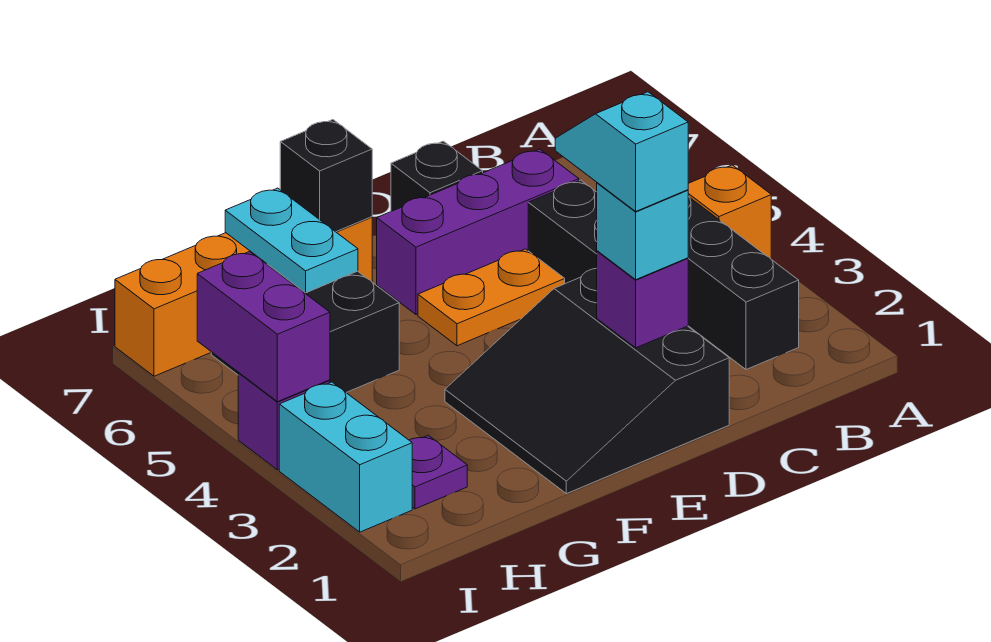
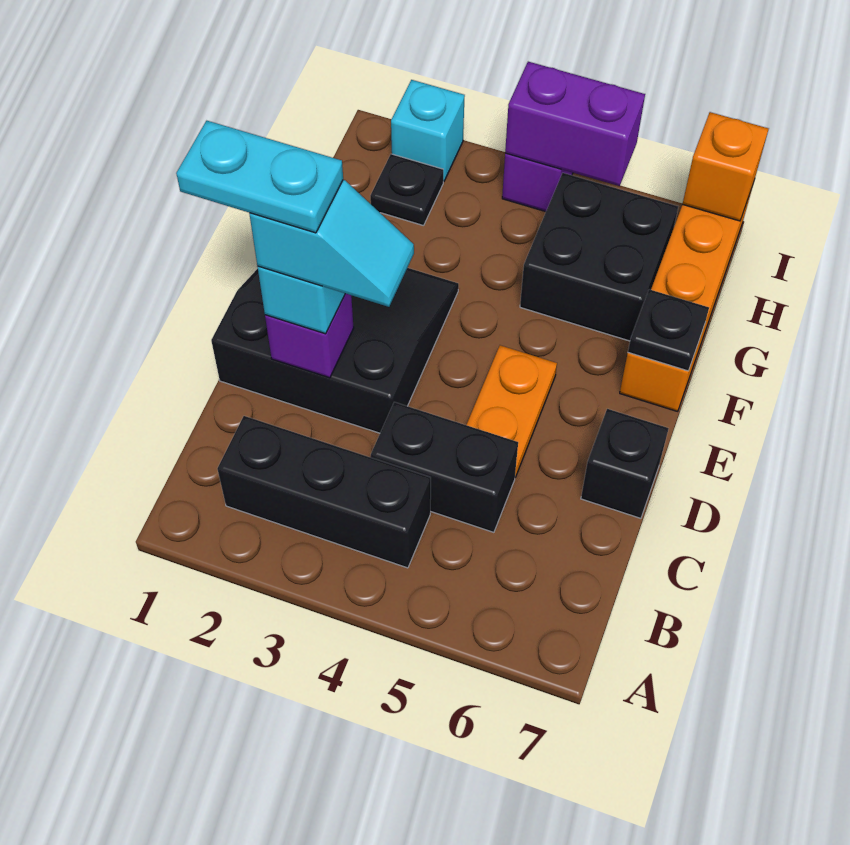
orange 1x1 brick [688,165,771,259] -> orange 1x1 brick moved to [683,112,769,221]
purple 1x3 brick [377,149,579,315] -> none
black 1x1 brick [280,120,372,232] -> black 1x1 plate [628,289,709,371]
cyan 1x2 plate [225,188,358,293] -> cyan 1x2 plate moved to [176,121,343,233]
purple 1x1 plate [409,435,467,509] -> black 1x1 plate [370,154,443,226]
cyan 1x2 brick [279,382,412,532] -> cyan 1x1 brick [391,80,465,181]

